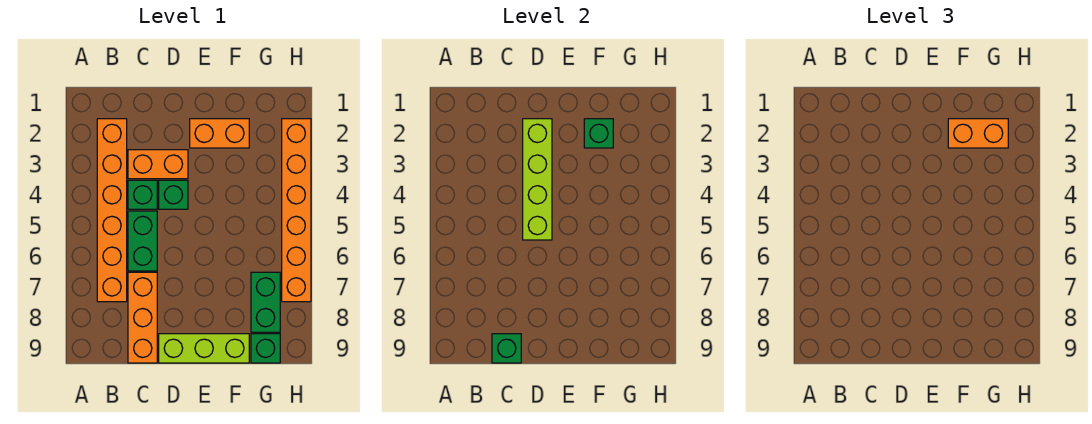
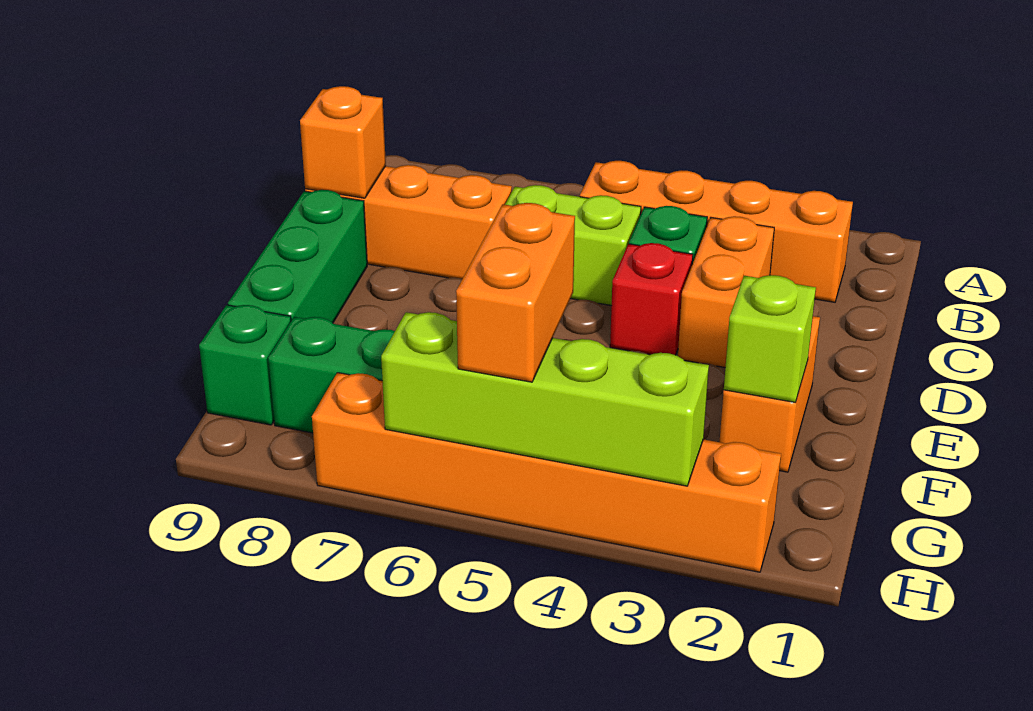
orange 1x6 brick [97,119,127,302] -> orange 1x4 brick [580,161,853,302]
green 1x2 brick [128,211,157,271] -> lime 1x2 brick [505,185,641,306]
green 1x1 brick [492,334,521,363] -> orange 1x1 brick [300,86,386,198]
lime 1x4 brick [523,119,552,240] -> lime 1x4 brick moved to [381,312,709,486]
green 1x1 brick [159,180,188,209] -> red 1x1 brick [610,243,693,355]
lime 1x3 brick [159,334,249,363] -> green 1x3 brick [228,190,367,323]
green 1x1 brick [584,119,613,148] -> lime 1x1 brick [724,275,816,402]
orange 1x2 brick [948,119,1008,148] -> orange 1x2 brick moved to [456,203,575,382]

